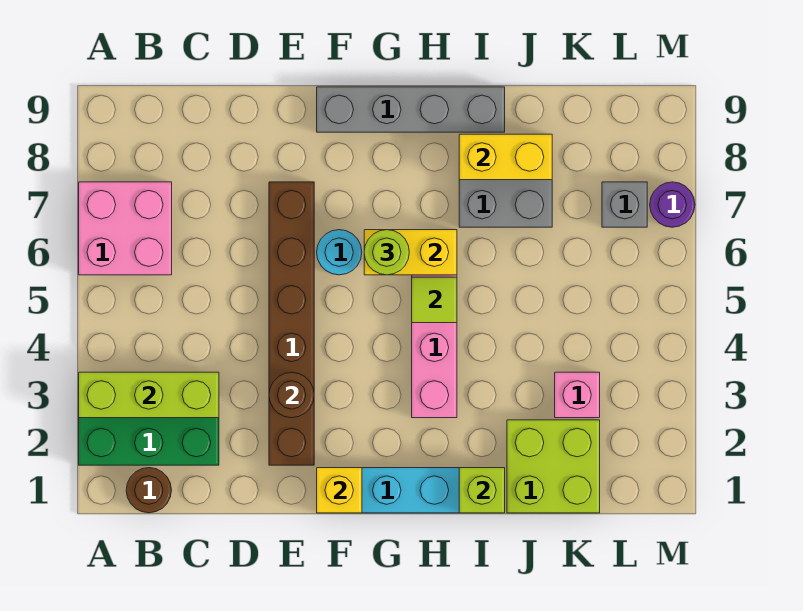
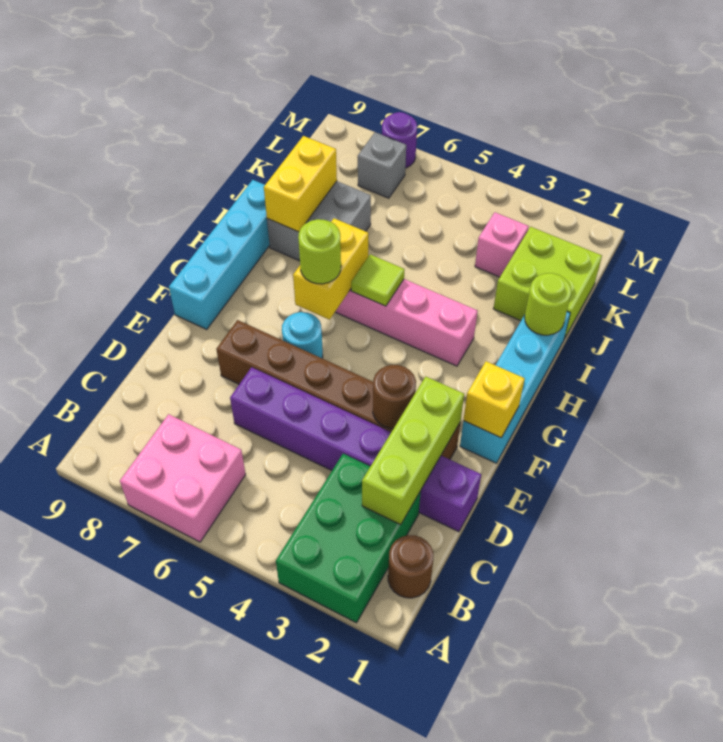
lime 1x3 brick [79,372,219,418] -> lime 1x3 brick moved to [362,377,464,525]
none -> purple 1x6 brick [230,367,481,532]
grey 1x4 brick [317,87,505,132] -> cyan 1x4 brick [169,180,270,330]
lime 1x1 brick [459,468,505,513] -> lime 1x1 round brick [525,273,571,335]

